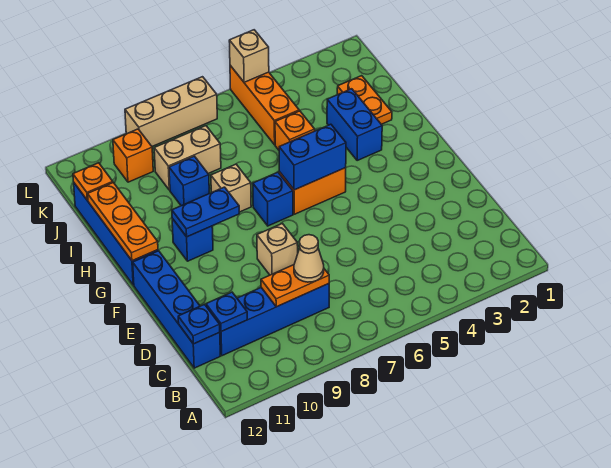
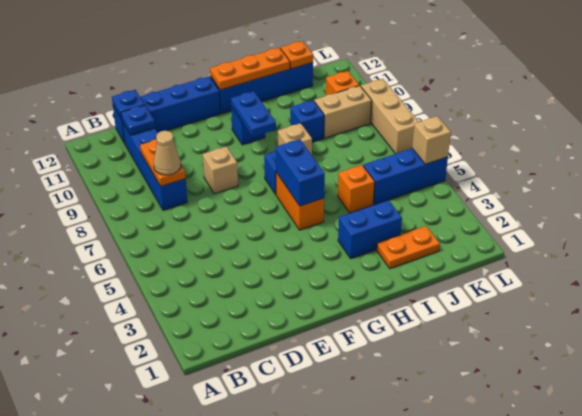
orange 1x3 brick [230,65,299,145] -> blue 1x3 brick [363,149,448,205]
tan 1x2 brick [154,126,221,190] -> tan 1x2 brick turned to [314,86,372,138]

